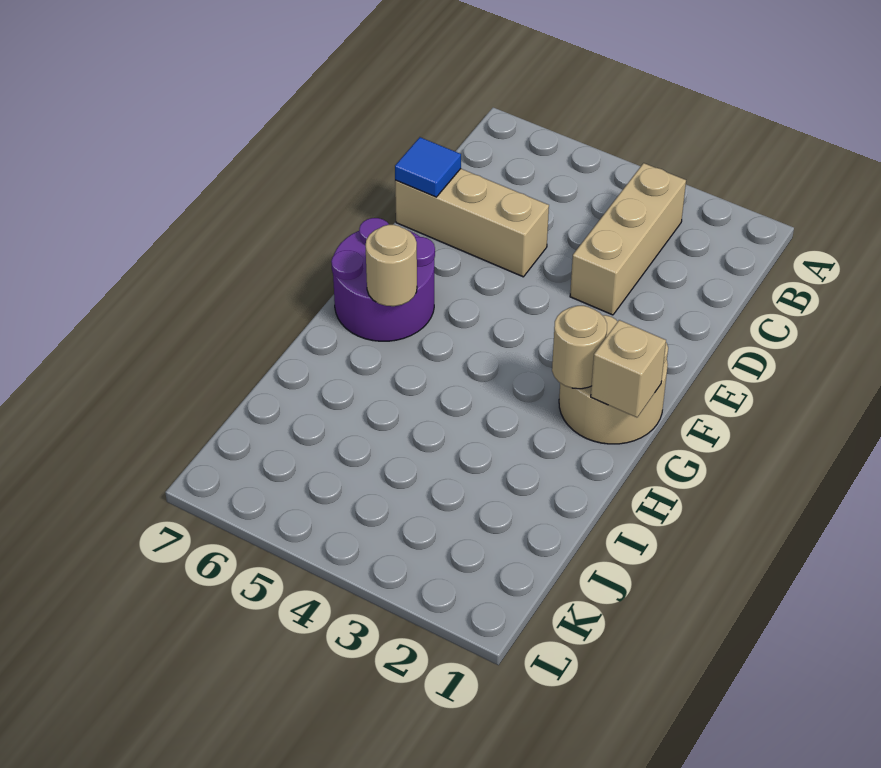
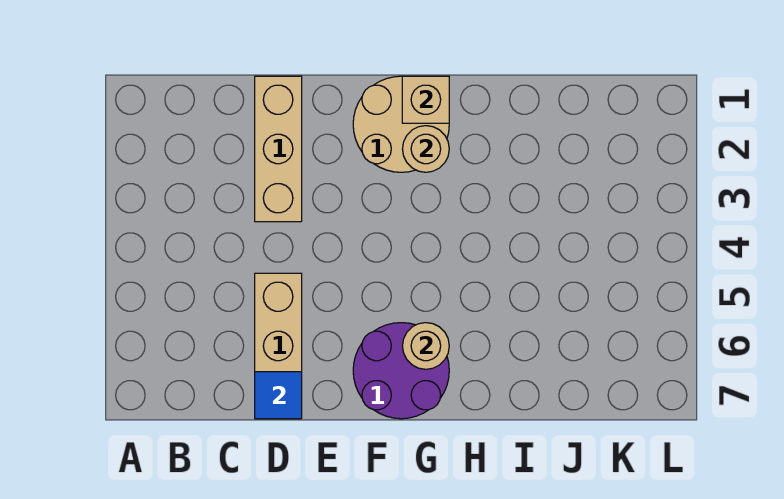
tan 1x3 brick [570,163,686,315] -> tan 1x3 brick turned to [255,76,302,222]

